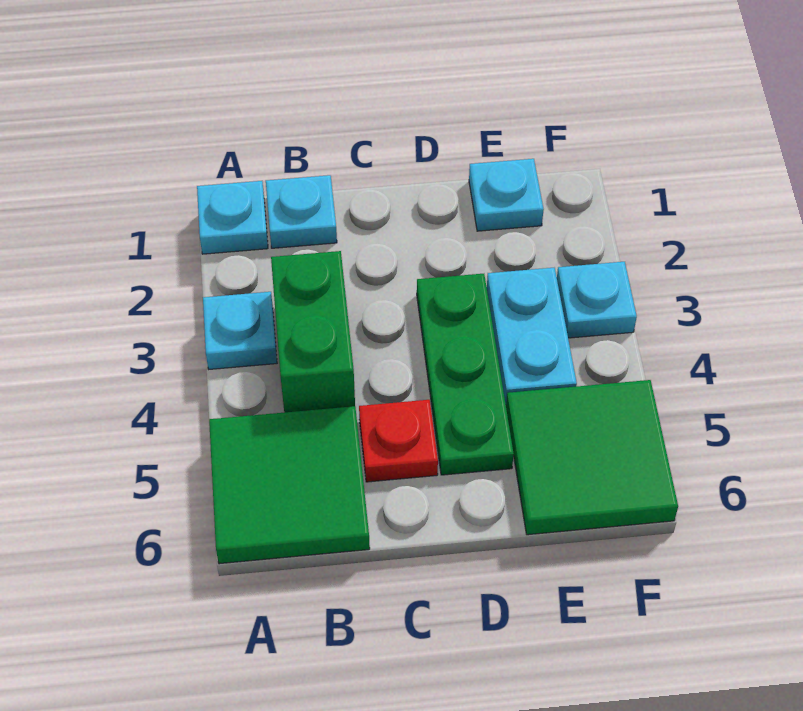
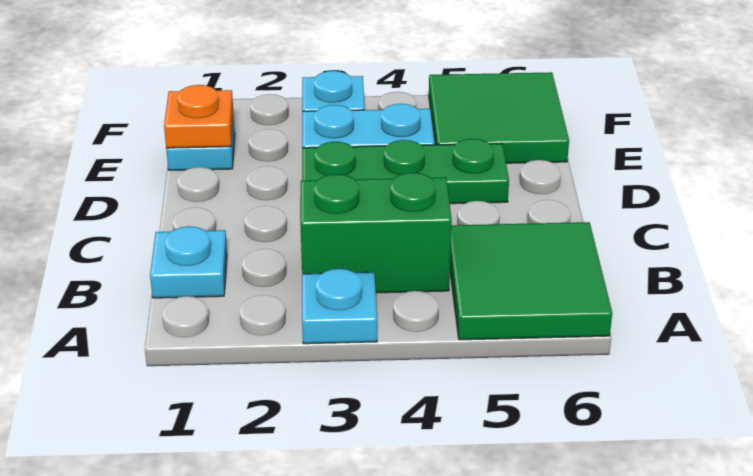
cyan 1x1 plate [197,181,268,254] -> none
red 1x1 plate [359,400,438,482] -> none
none -> orange 1x1 plate [164,85,233,148]

